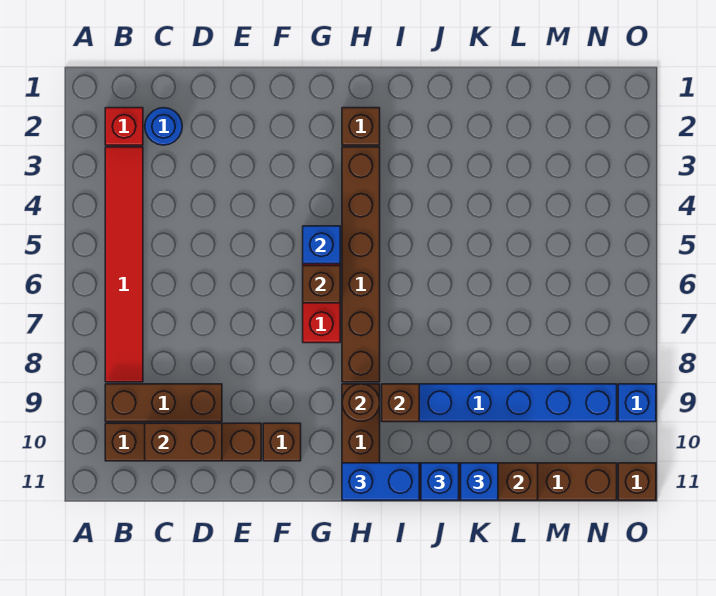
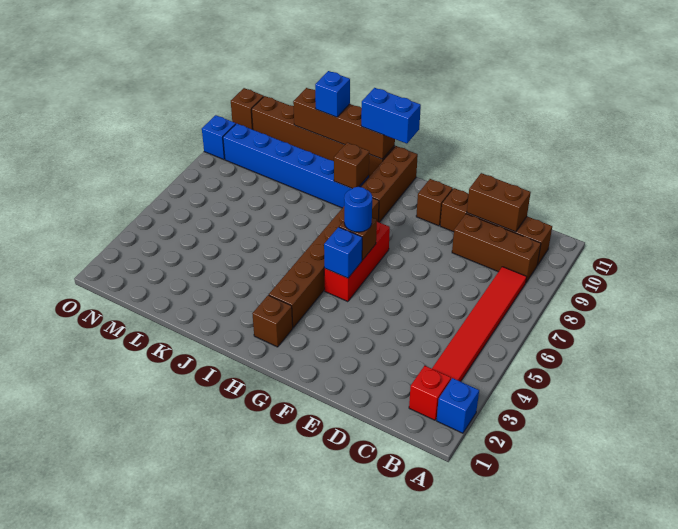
blue 1x1 round brick [145,108,182,145] -> blue 1x1 round brick moved to [344,187,372,232]
brown 1x1 round brick [342,384,380,421] -> none
blue 1x1 brick [421,463,459,500] -> blue 1x1 brick moved to [436,378,479,433]

